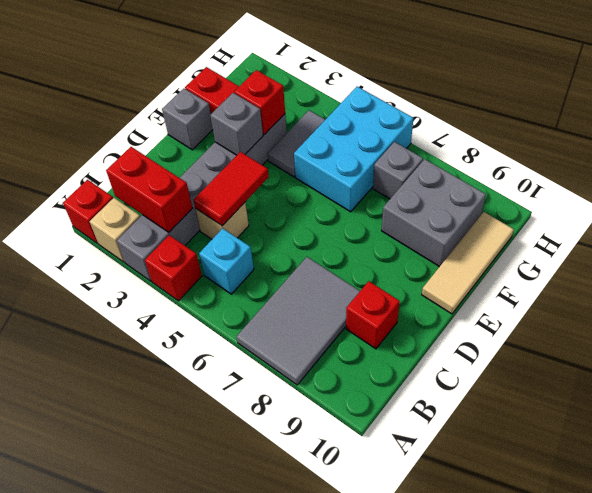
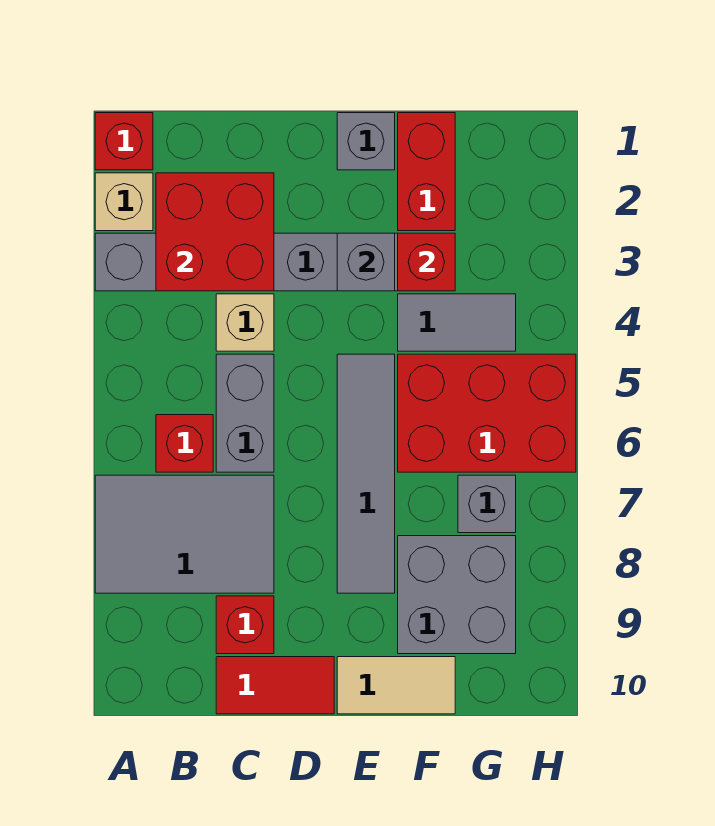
red 1x1 brick [145,235,202,301] -> red 1x1 brick moved to [156,415,213,472]
red 1x2 brick [106,147,192,232] -> red 2x2 brick [156,173,274,291]
cyan 1x1 brick [199,228,254,294] -> none
red 1x2 tile [193,152,269,226] -> red 1x2 tile moved to [216,657,334,714]
none -> grey 1x2 brick [216,354,274,472]
none -> grey 1x4 tile [337,354,395,593]
tan 1x3 tile [422,212,514,314] -> tan 1x2 tile [337,657,455,714]
cyan 2x3 brick [294,87,413,212] -> red 2x3 brick [398,354,576,472]

